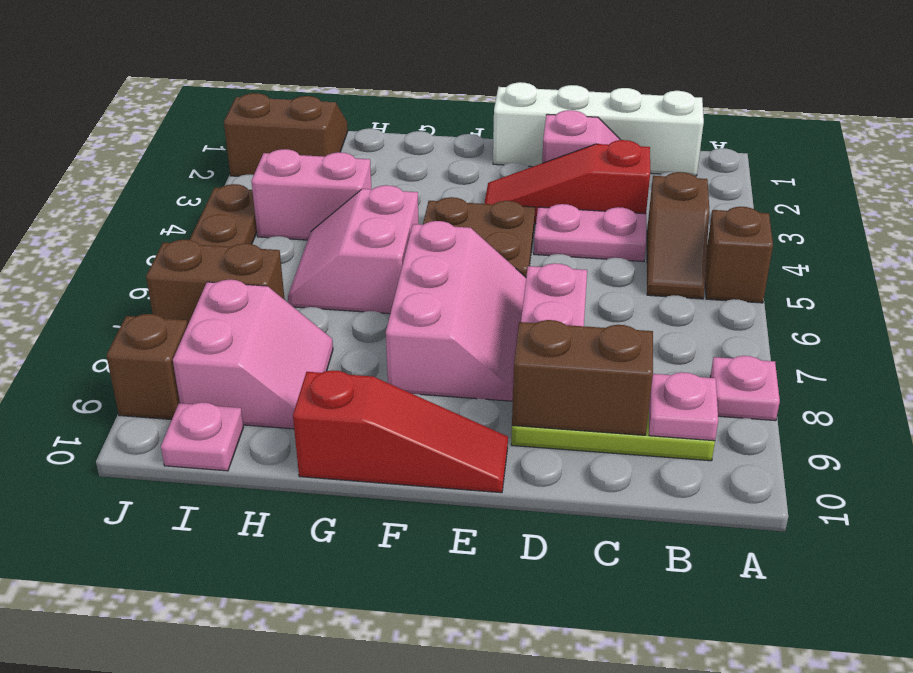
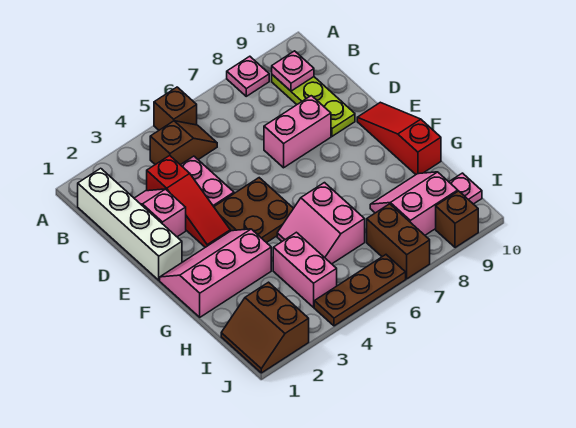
brown 1x2 brick [512,320,653,435] -> none
pink 2x3 slope [386,221,526,401] -> pink 2x3 slope moved to [160,229,271,317]
pink 2x2 slope [288,185,418,314] -> pink 2x2 slope turned to [277,183,365,264]

